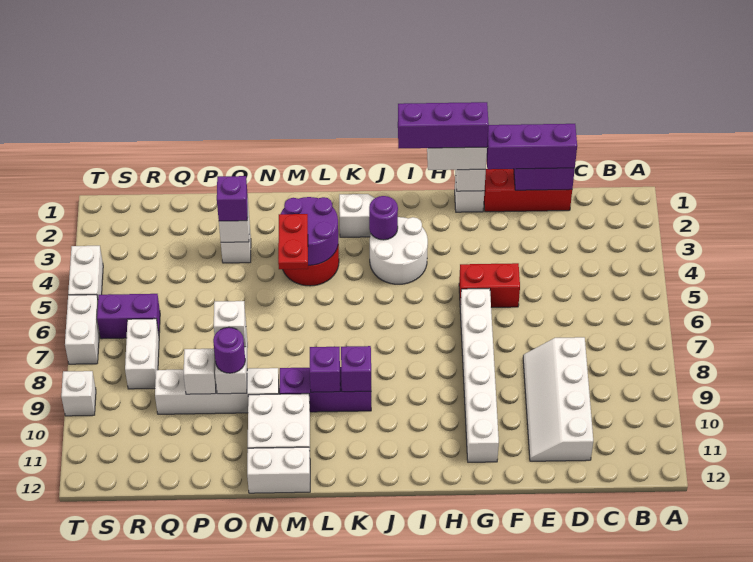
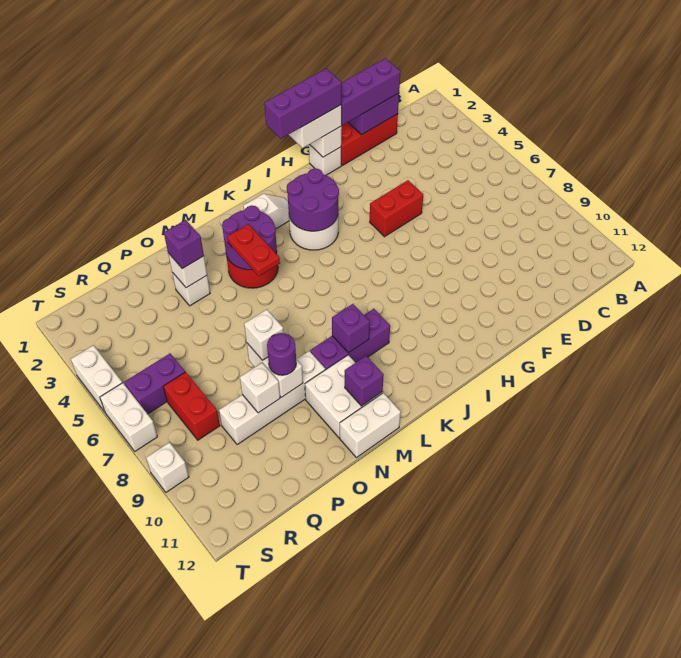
white 2x4 slope [523,337,593,461] -> none
white 1x6 brick [460,288,499,462] -> none
purple 1x1 round brick [369,196,398,240] -> purple 2x2 round brick [287,169,339,231]
purple 1x1 brick [341,346,371,392] -> purple 1x1 brick moved to [345,356,384,406]
white 1x2 brick [125,319,159,389] -> red 1x2 brick [163,372,220,440]

